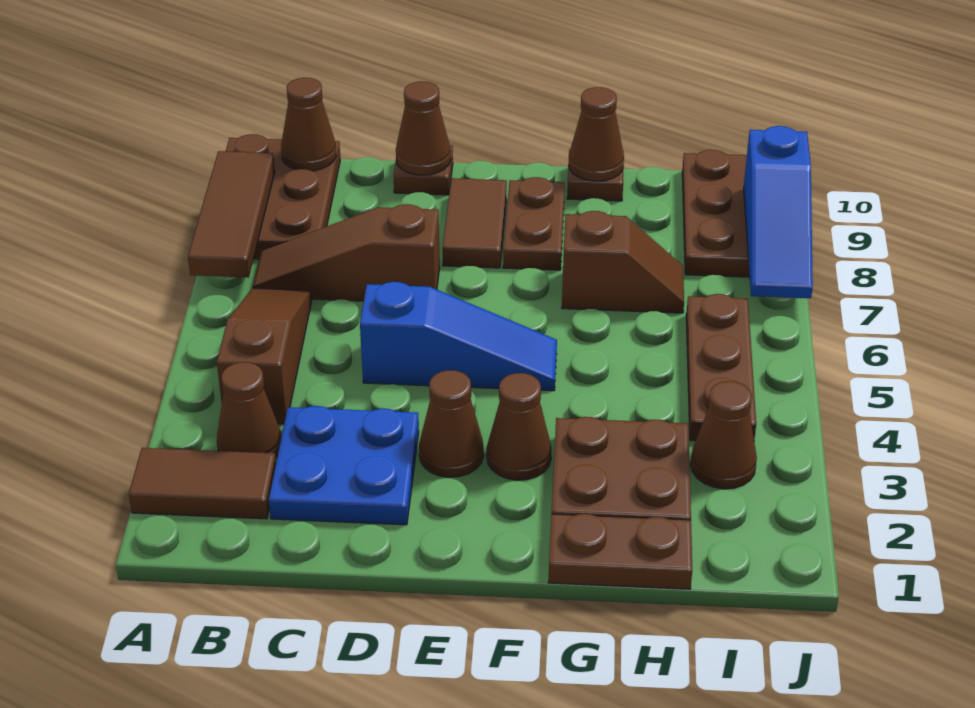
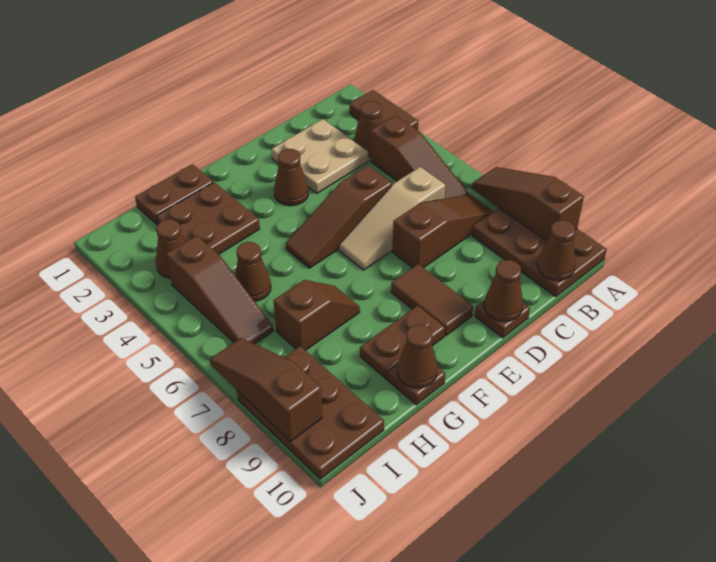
brown 1x2 tile [129,448,276,519] -> brown 1x2 tile turned to [350,90,418,130]
brown 1x3 tile [188,151,275,278] -> brown 1x3 slope [472,167,584,241]
blue 2x2 plate [269,406,419,525] -> tan 2x2 plate [272,119,368,193]
none -> tan 1x3 slope [339,167,445,270]
blue 1x3 slope [360,282,557,391] -> brown 1x3 slope [286,165,392,268]
brown 1x1 cone [487,373,552,480] -> brown 1x1 cone moved to [235,242,271,301]
brown 1x2 plate [503,177,565,270] -> brown 1x2 plate turned to [360,306,445,380]
brown 1x2 slope [562,211,684,313] -> brown 1x2 slope turned to [274,280,360,350]
brown 1x3 plate [686,294,756,441] -> brown 1x3 slope [166,235,273,344]
blue 1x3 slope [744,126,813,298] -> brown 1x3 slope [210,338,322,441]

